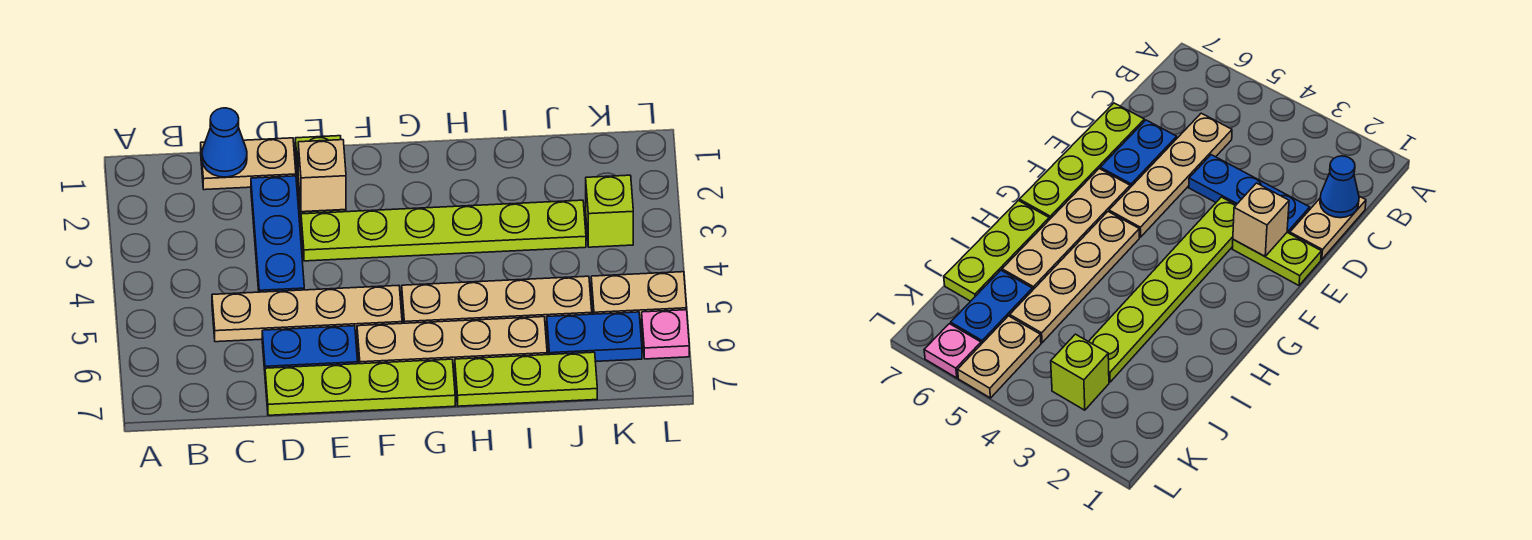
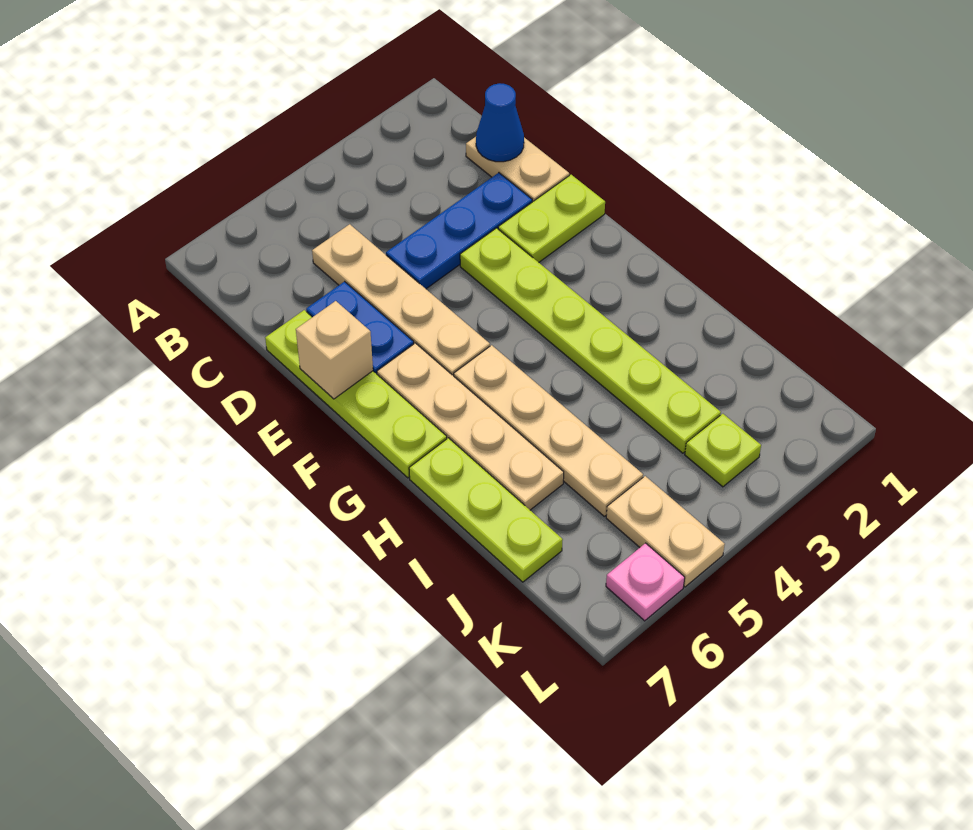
tan 1x1 brick [298,140,346,212] -> tan 1x1 brick moved to [296,301,373,399]
blue 1x2 plate [547,312,642,361] -> none
lime 1x1 brick [586,175,633,247] -> lime 1x1 plate [685,414,761,487]

